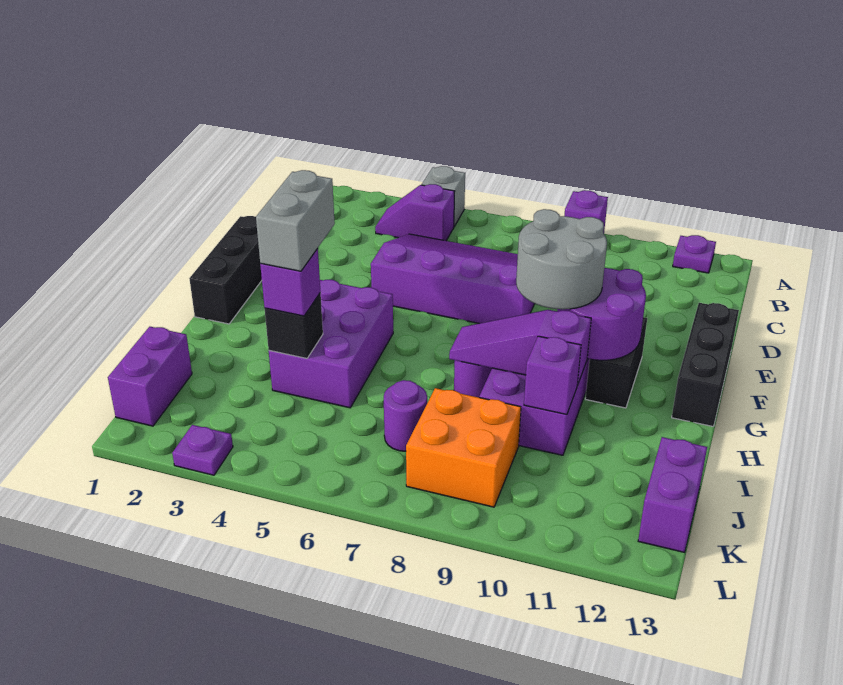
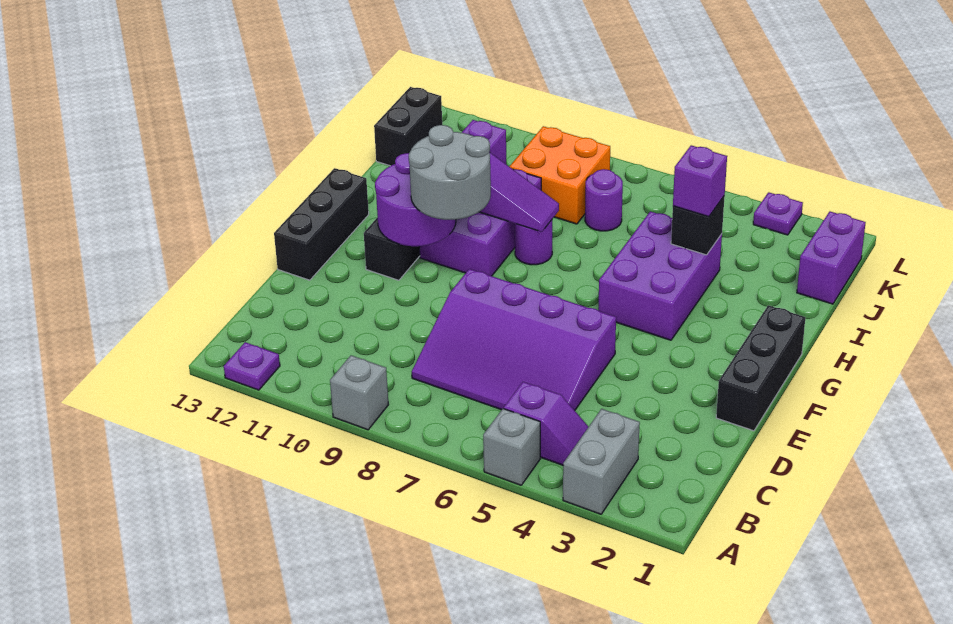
purple 1x1 brick [564,190,608,233] -> grey 1x1 brick [330,355,388,430]
grey 1x2 brick [256,170,335,271] -> grey 1x2 brick moved to [563,409,640,514]
purple 1x2 brick [638,437,707,552] -> black 1x2 brick [374,87,442,166]

